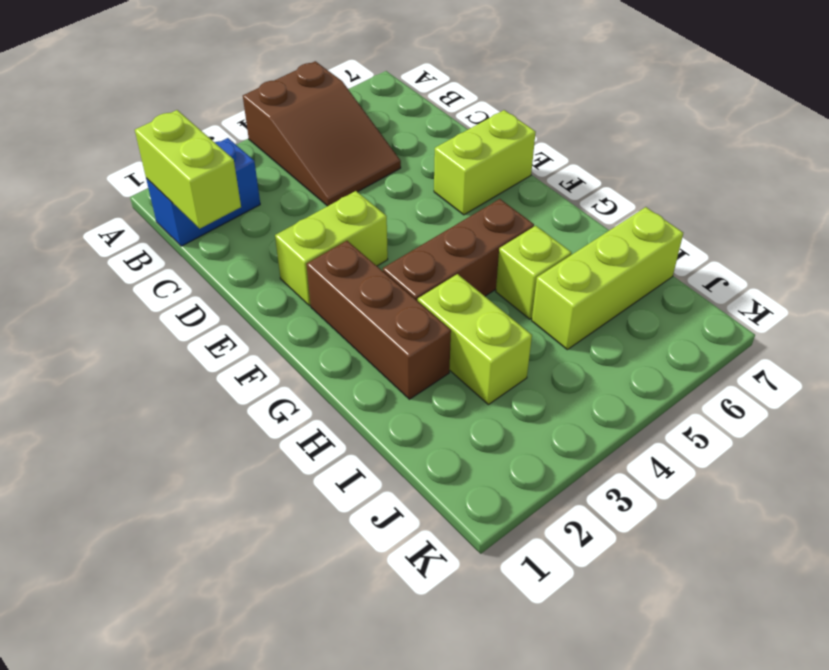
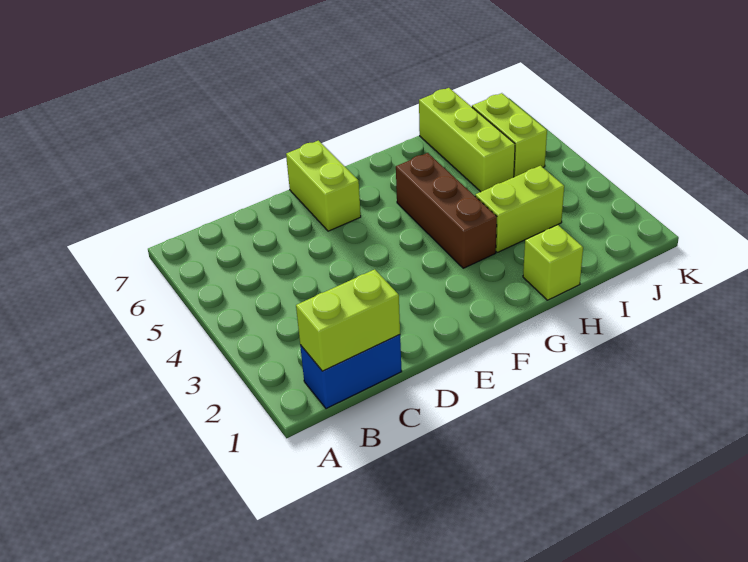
brown 2x3 slope [243,61,401,206] -> none
blue 1x2 brick [146,138,260,246] -> blue 1x2 brick turned to [300,335,402,409]
lime 1x2 brick [275,191,388,306] -> lime 1x2 brick moved to [472,93,547,177]
brown 1x3 brick [306,241,451,399] -> none
lime 1x1 brick [496,226,571,319] -> lime 1x1 brick moved to [523,225,583,300]

